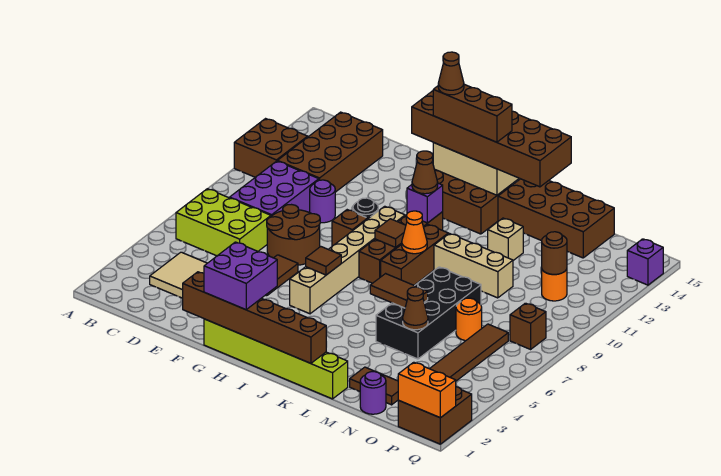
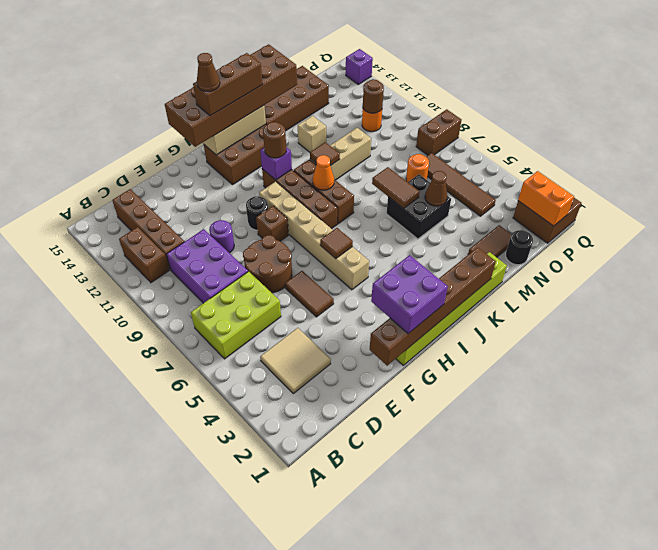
brown 2x2 brick [234,119,308,177] -> brown 1x2 brick [119,227,169,283]
brown 2x4 brick [278,112,383,192] -> brown 1x4 brick [112,189,184,270]
brown 1x1 tile [375,219,406,247] -> brown 1x1 tile moved to [310,142,340,166]
brown 1x1 cone [412,151,438,194] -> brown 1x1 round brick [263,122,286,158]
brown 1x2 tile [370,274,428,308] -> brown 1x2 tile turned to [372,167,420,209]
black 2x4 brick [376,267,481,359] -> black 2x2 brick [387,175,451,239]
purple 1x1 round brick [360,372,386,414] -> black 1x1 round brick [506,230,533,265]
orange 1x2 brick [398,362,456,418] -> orange 1x2 brick turned to [518,171,574,226]
brown 1x1 brick [510,303,546,349] -> brown 1x2 brick [416,109,461,155]

